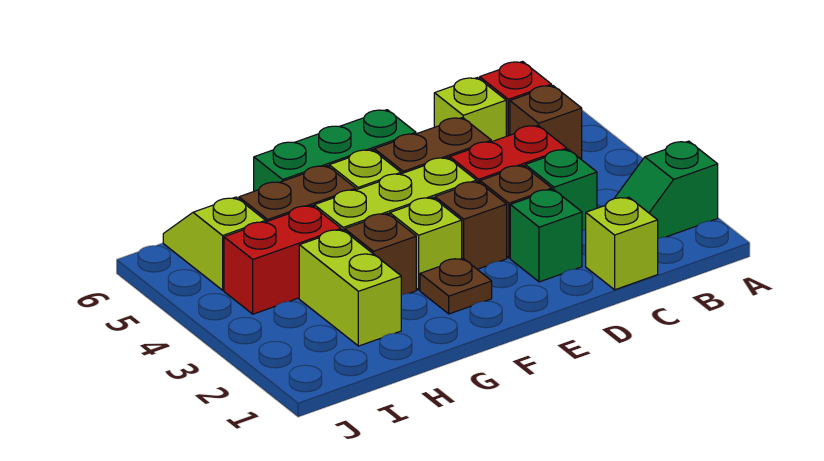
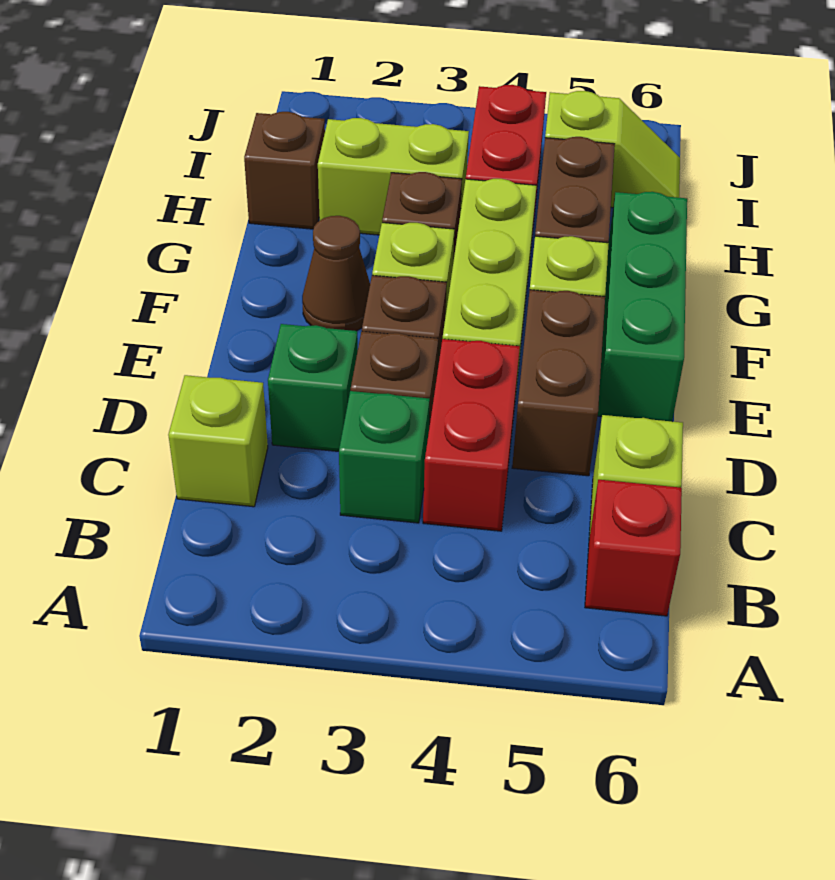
green 1x2 slope [614,141,718,238] -> none
brown 1x1 brick [510,85,582,160] -> brown 1x1 brick moved to [244,112,325,229]
brown 1x1 plate [420,258,492,314] -> brown 1x1 cone [302,216,370,331]

